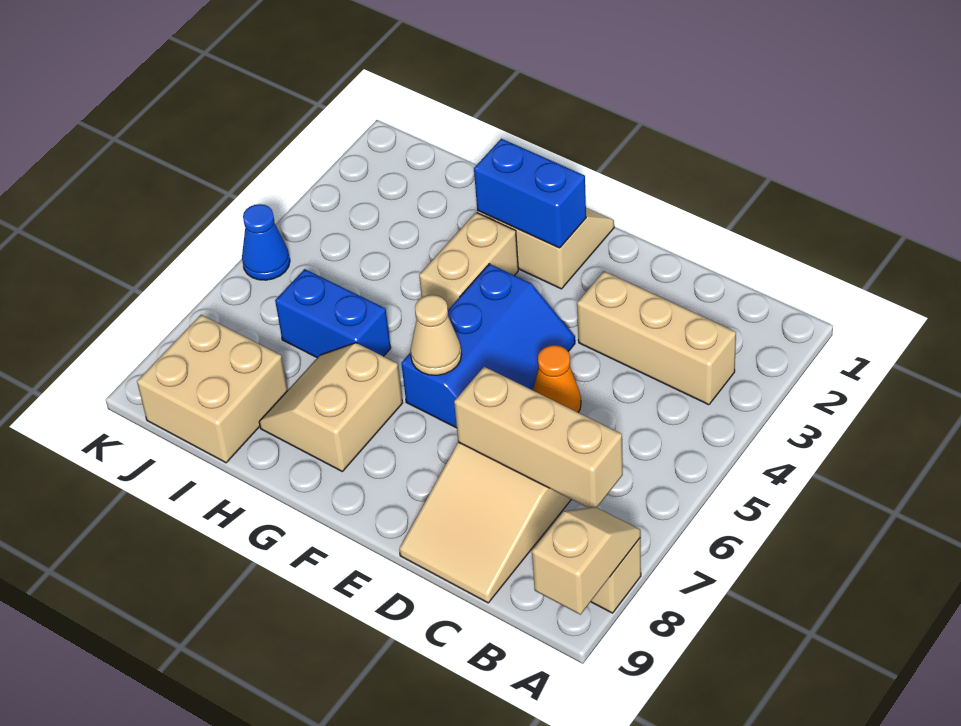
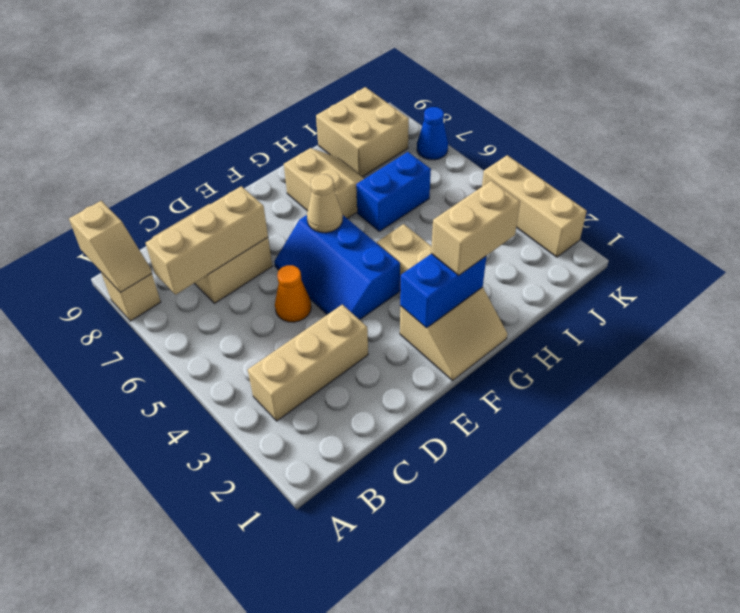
none -> tan 1x2 brick [431,181,520,275]
none -> tan 1x3 brick [482,155,587,257]
blue 1x1 cone [242,204,290,280] -> blue 1x1 cone moved to [417,107,448,160]

